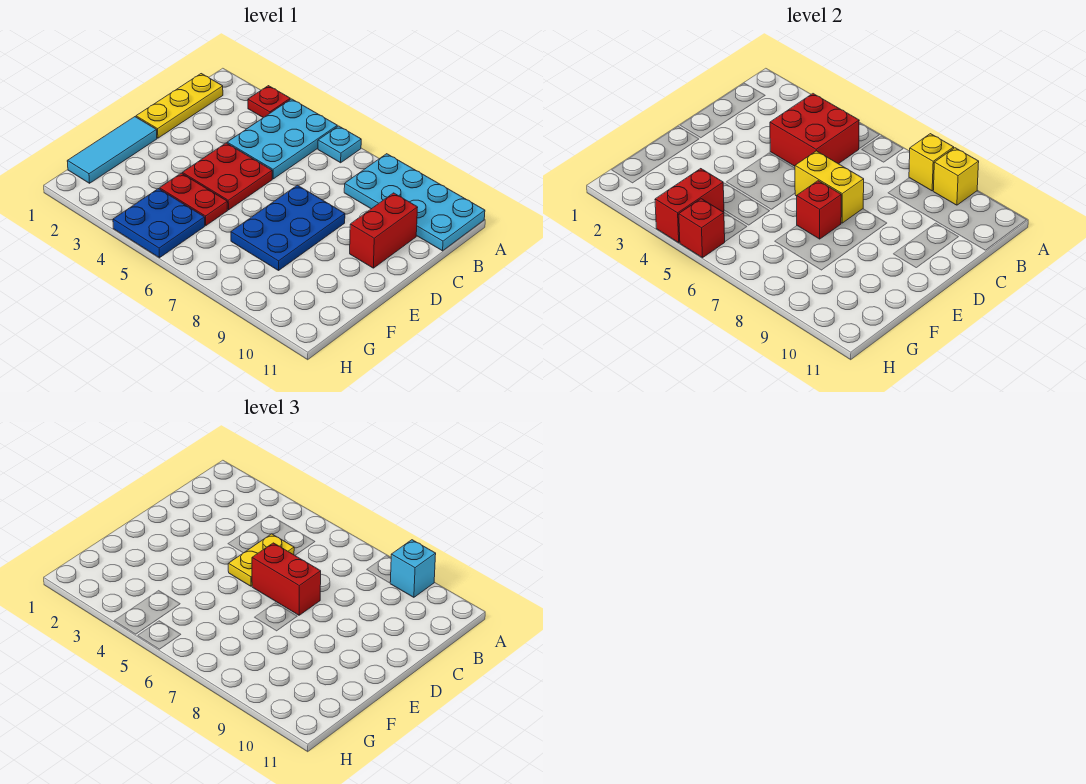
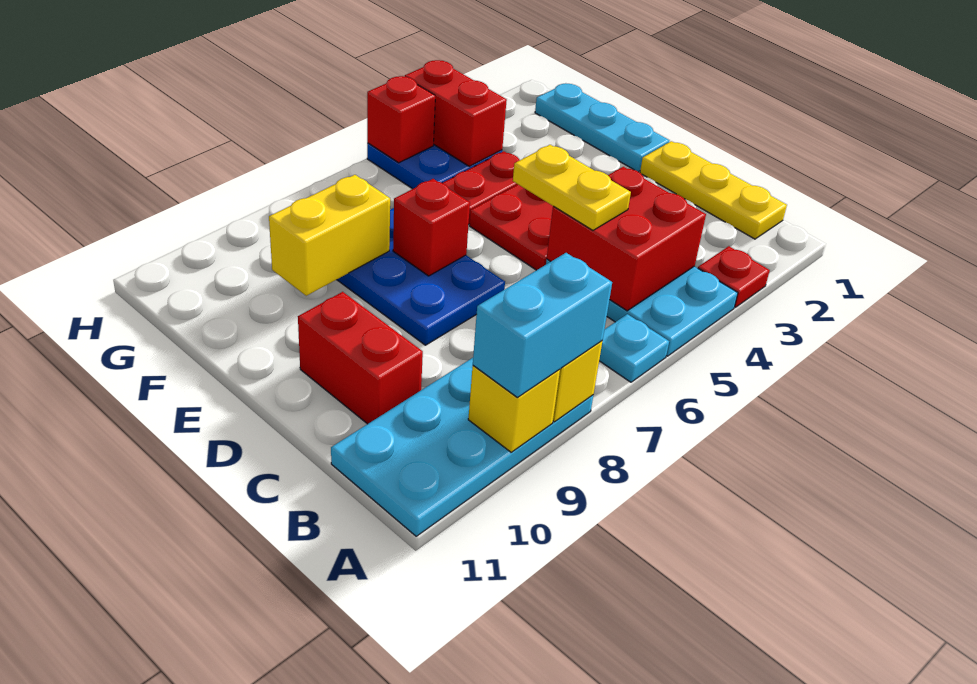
cyan 1x1 brick [390,540,436,597] -> cyan 1x2 brick [473,253,612,397]
yellow 1x2 brick [795,151,864,223] -> yellow 1x2 brick moved to [269,175,390,296]
red 1x2 brick [252,543,321,615] -> none
cyan 1x3 tile [67,117,157,183] -> cyan 1x3 plate [535,84,669,172]

